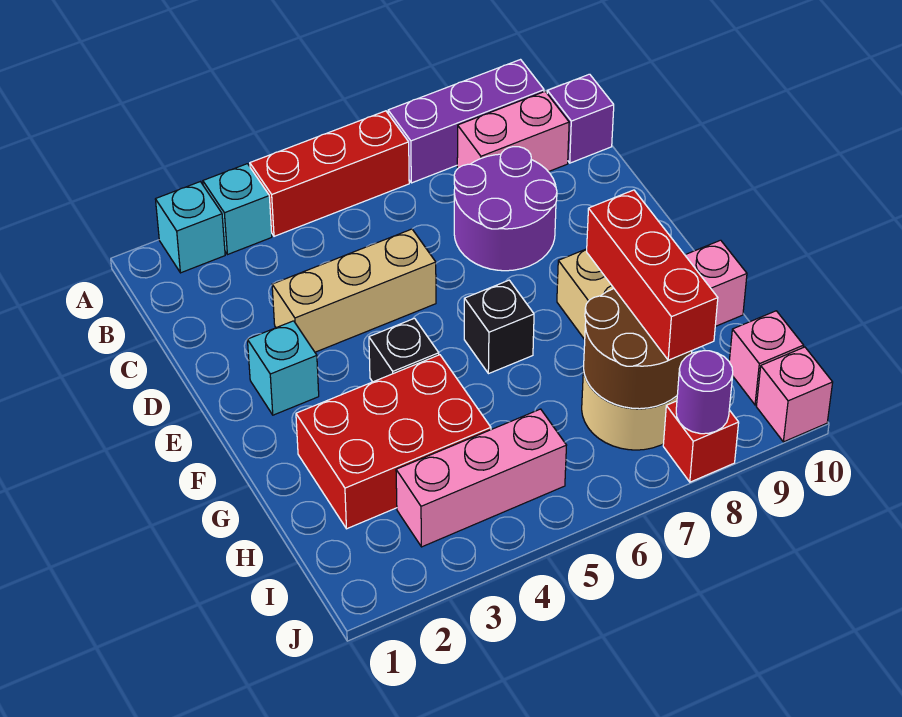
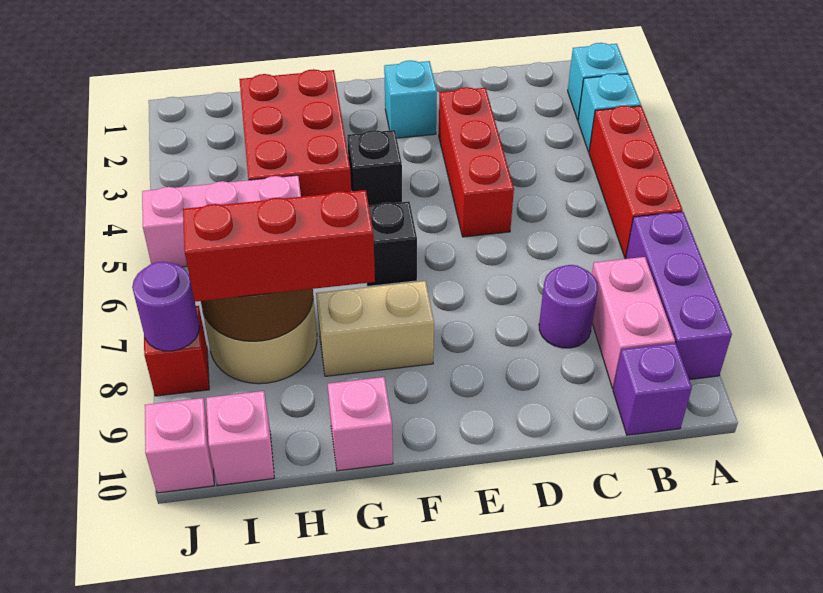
purple 2x2 round brick [454,147,557,271] -> purple 1x1 round brick [539,265,598,348]
tan 1x3 brick [272,229,436,352] -> red 1x3 brick [439,87,514,237]
pink 1x3 brick [396,409,567,547] -> pink 1x3 brick turned to [142,175,301,267]

